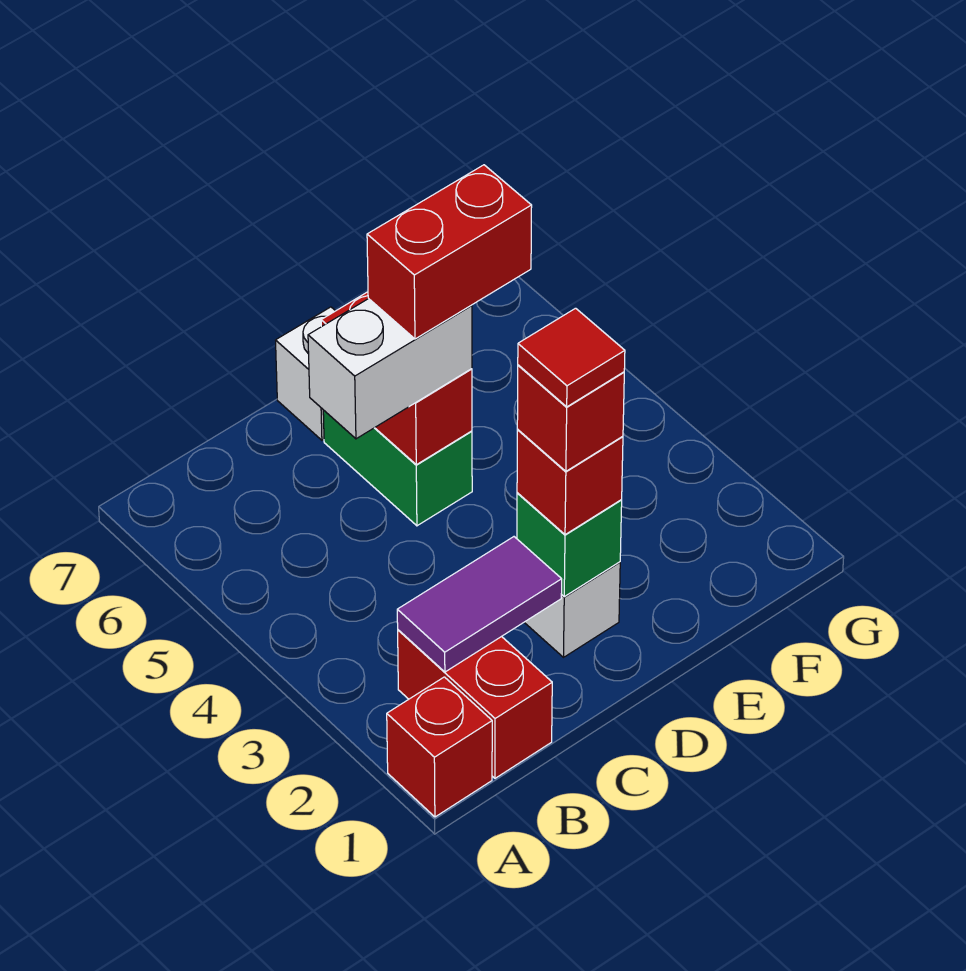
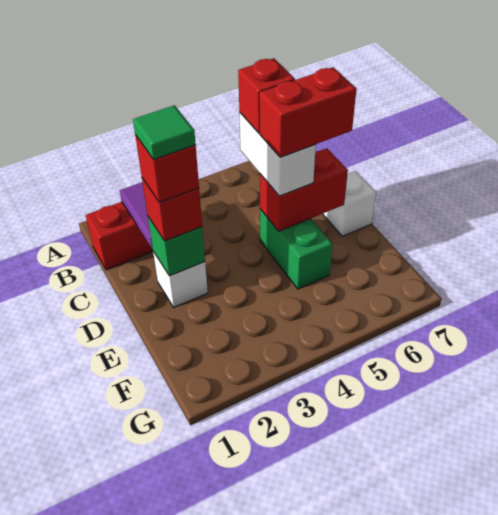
red 1x1 brick [387,677,492,817] -> red 1x1 brick moved to [238,58,295,133]
red 1x1 tile [518,308,625,407] -> green 1x1 tile [133,105,196,160]
green 1x2 brick [323,410,472,526] -> green 1x2 brick turned to [260,209,333,289]
red 1x2 brick [367,165,532,339] -> red 1x2 brick turned to [259,67,356,157]

